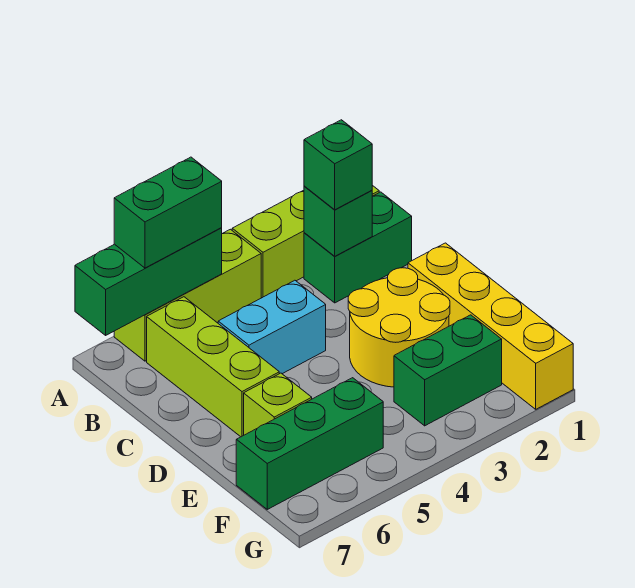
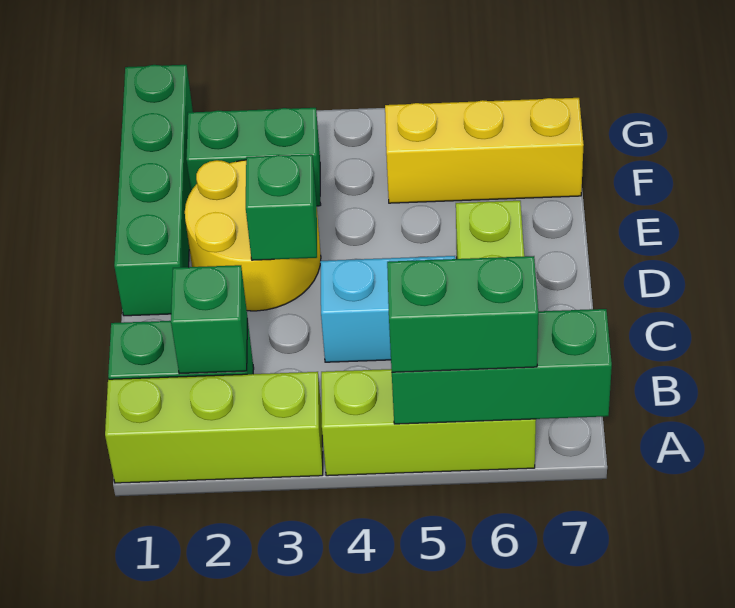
green 1x1 brick [304,120,372,210] -> green 1x1 brick moved to [246,154,317,260]
yellow 1x4 brick [408,243,573,409] -> green 1x4 brick [114,65,193,316]
lime 1x1 brick [244,373,312,435] -> none
green 1x3 brick [236,378,383,509] -> yellow 1x3 brick [385,98,584,203]

